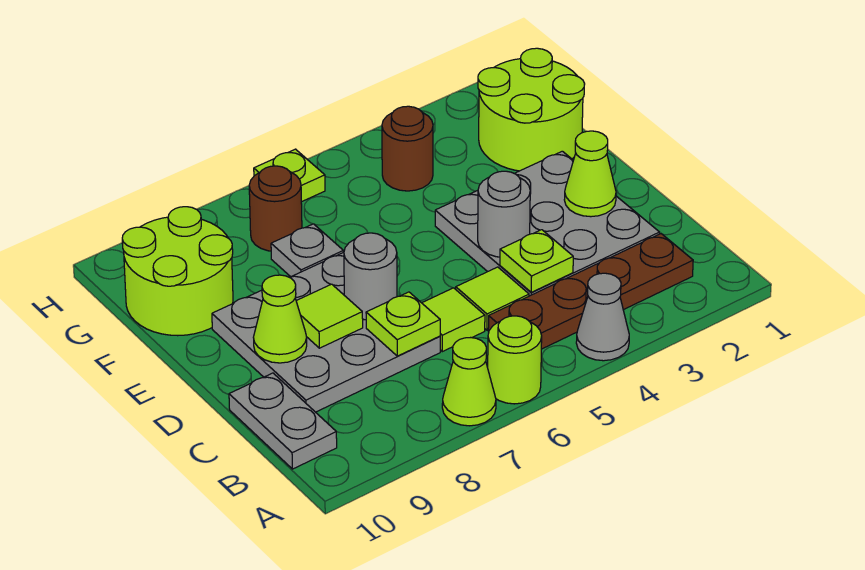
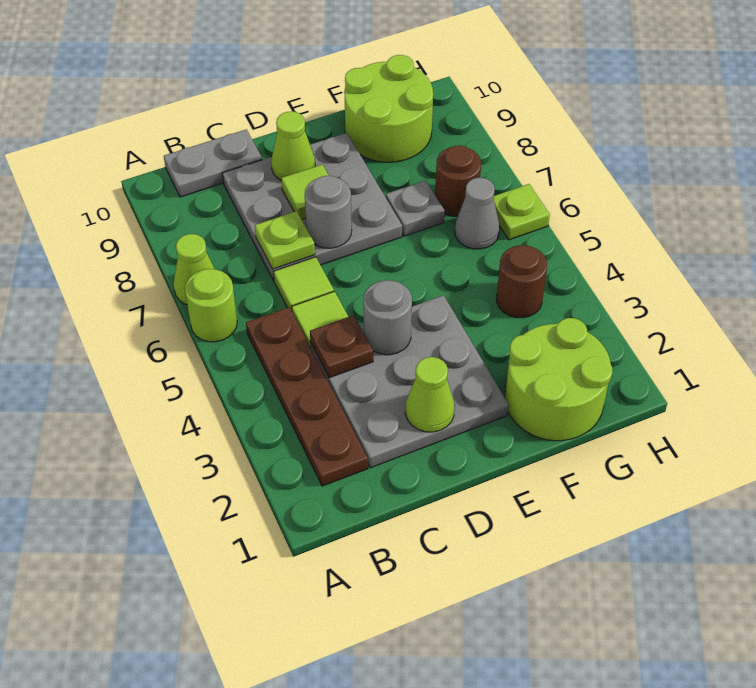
grey 1x1 cone [576,273,629,361] -> grey 1x1 cone moved to [455,178,499,249]
lime 1x1 plate [500,230,573,292] -> brown 1x1 plate [310,315,373,378]

